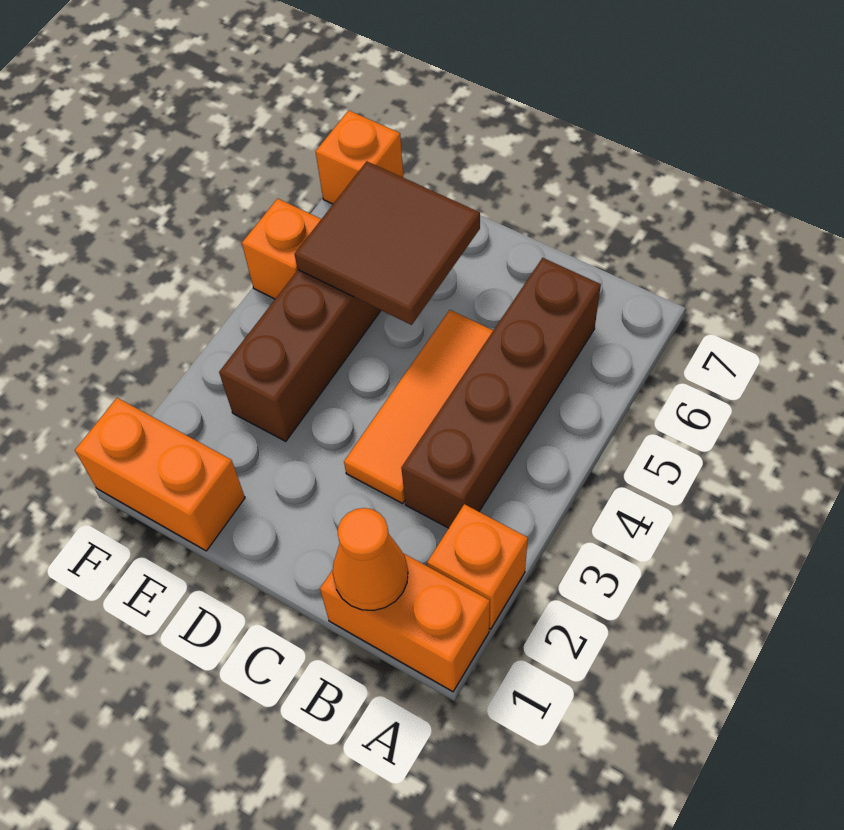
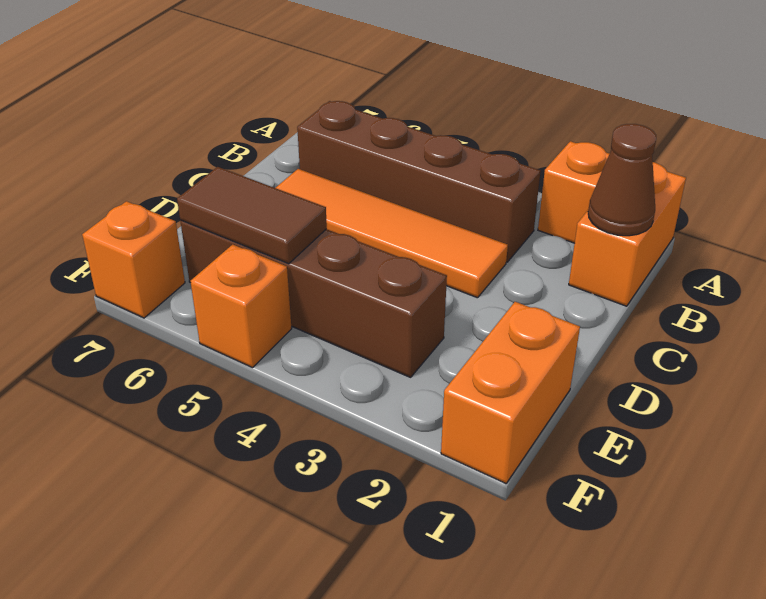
orange 1x1 cone [333,508,408,610] -> brown 1x1 cone [588,124,656,236]
orange 1x3 tile [344,310,493,503] -> orange 1x4 tile [276,169,508,298]
brown 2x2 tile [295,161,480,325] -> brown 1x2 tile [177,167,327,264]

